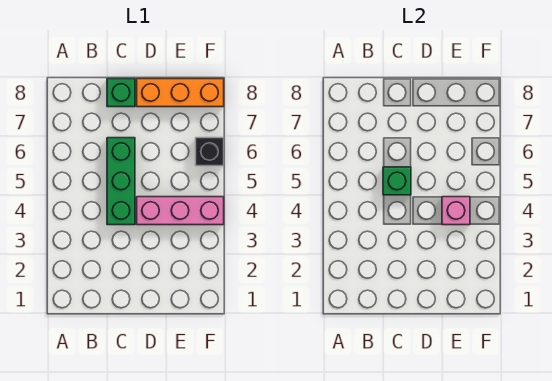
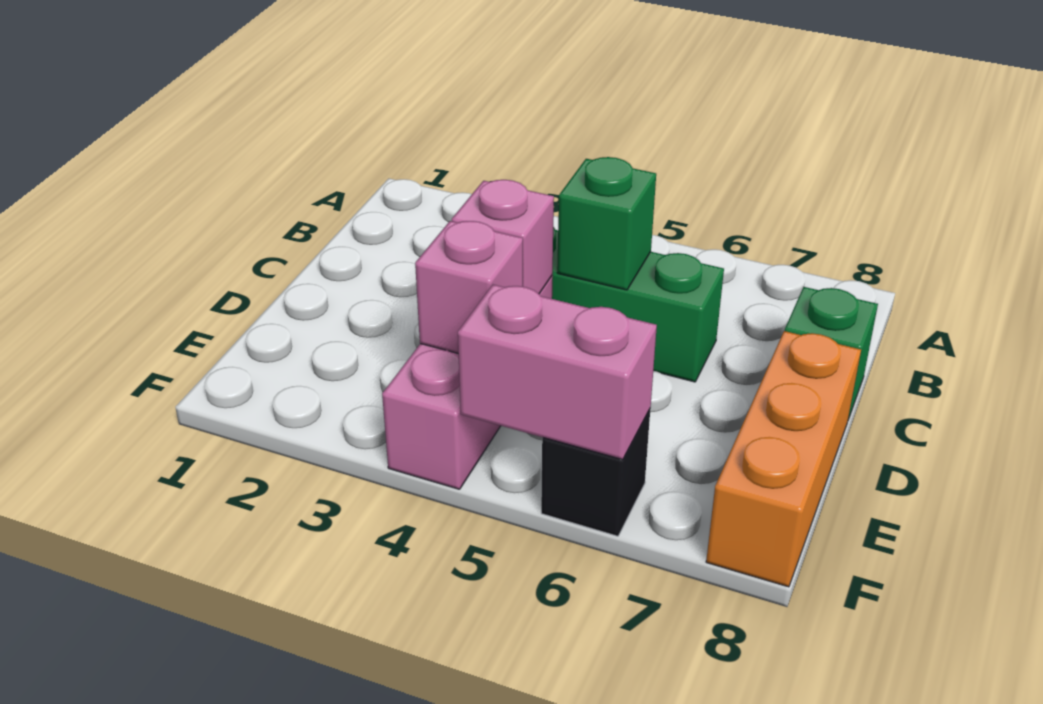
none -> pink 1x1 brick [452,180,554,294]
none -> pink 1x2 brick [458,285,657,460]

